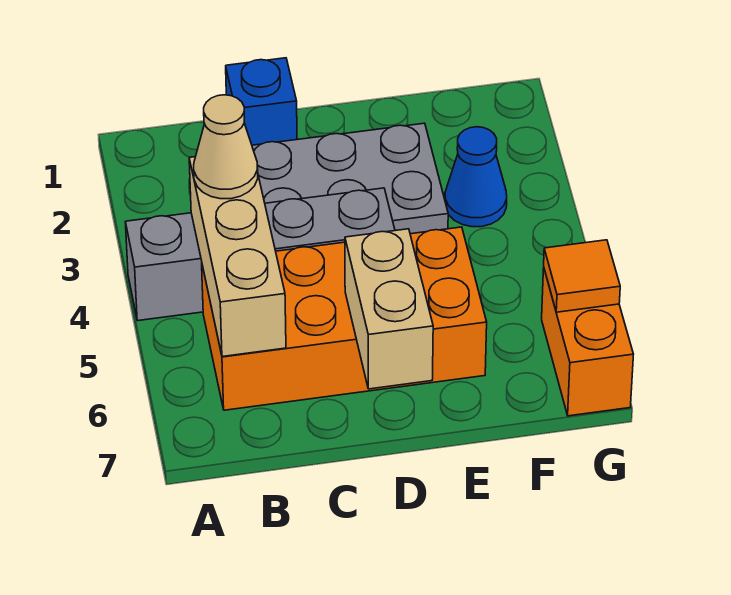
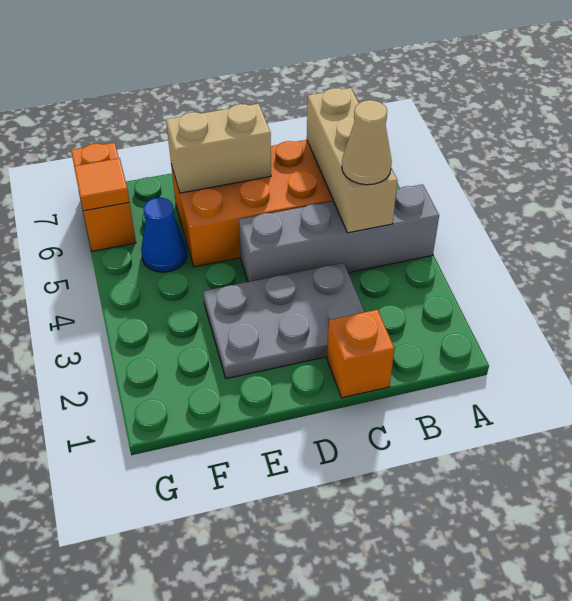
blue 1x1 brick [226,58,297,145] -> orange 1x1 brick [327,310,395,398]
tan 1x2 brick [345,229,433,389] -> tan 1x2 brick turned to [166,104,271,193]
blue 1x1 cone [445,127,507,227] -> blue 1x1 cone moved to [141,198,187,272]

